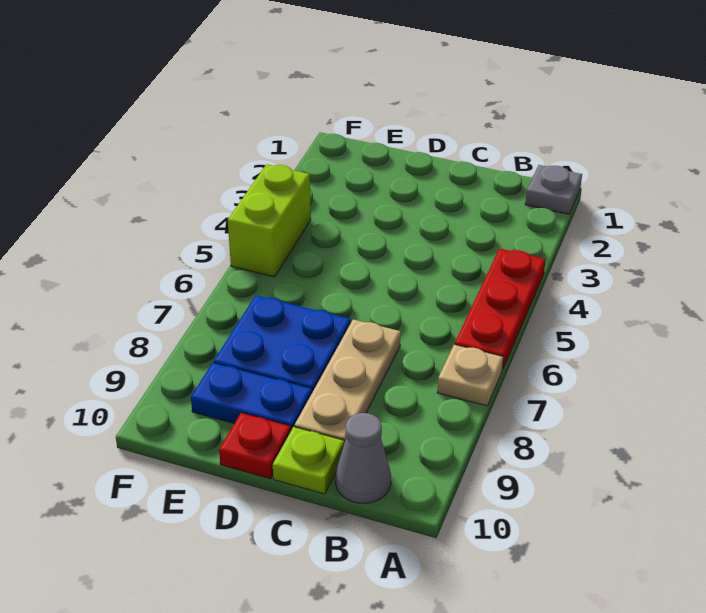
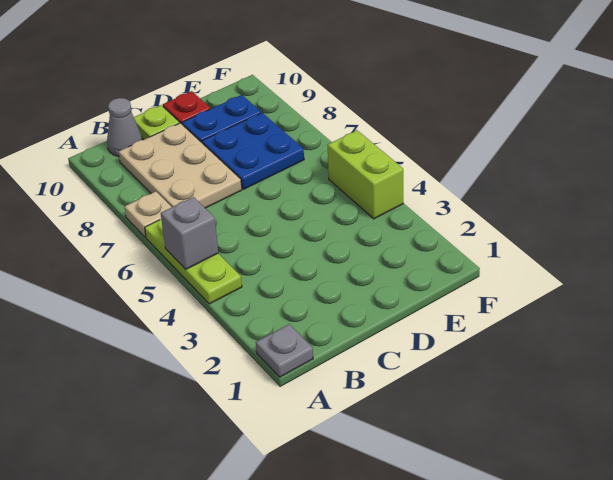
red 1x3 plate [455,248,546,370] -> lime 1x3 plate [145,219,242,304]
none -> grey 1x1 brick [161,197,218,269]
tan 1x3 plate [295,319,401,443] -> tan 2x3 plate [119,123,242,208]

